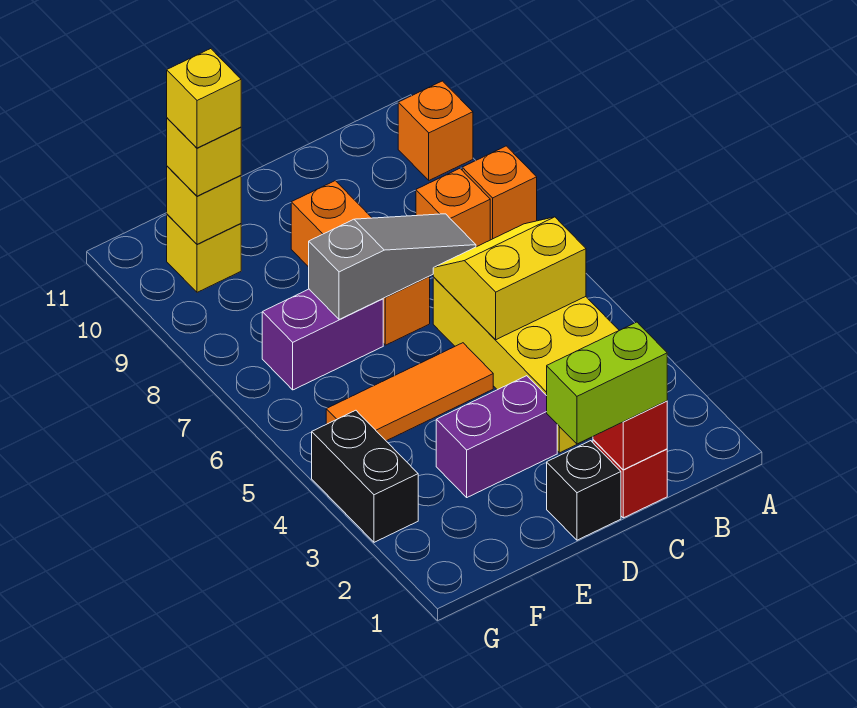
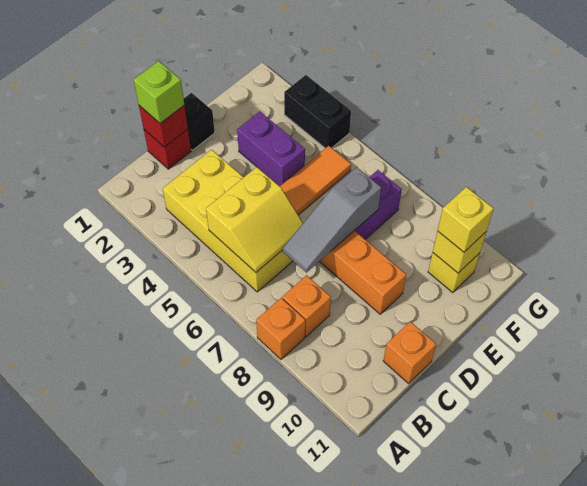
orange 1x1 brick [398,81,473,180] -> orange 1x1 brick moved to [383,322,436,383]
lime 1x2 brick [547,322,667,444] -> lime 1x1 brick [134,61,185,123]
purple 1x2 brick [436,376,557,497] -> purple 1x2 brick turned to [237,111,305,186]
yellow 1x1 brick [167,49,241,148] -> none

